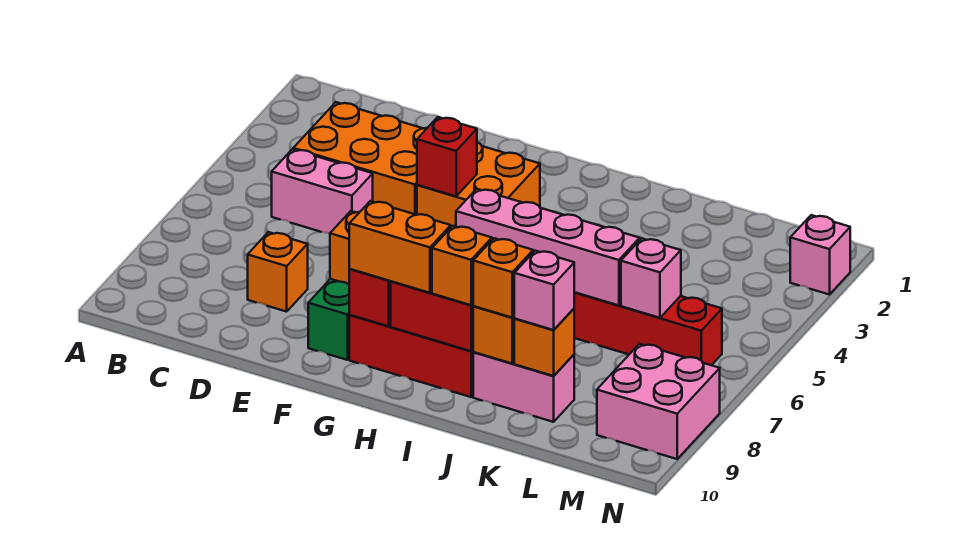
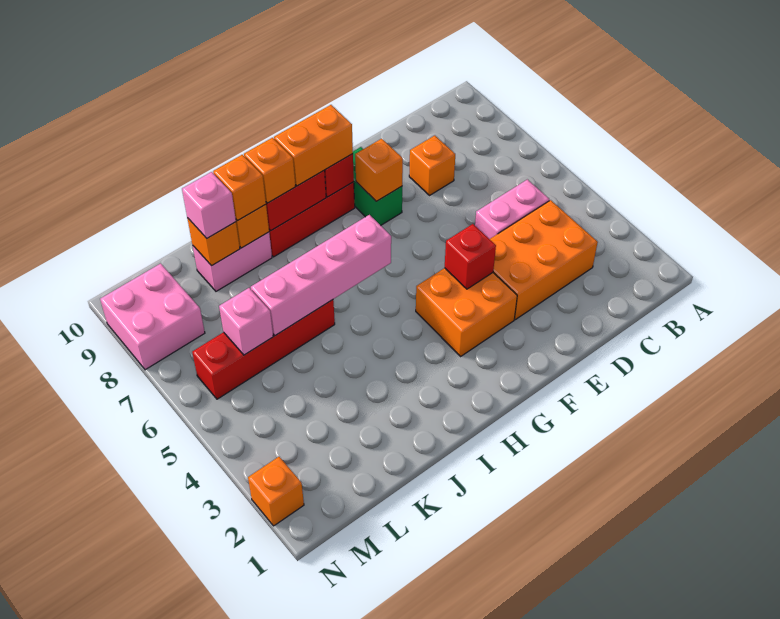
pink 1x1 brick [790,215,850,295] -> orange 1x1 brick [248,457,304,526]

